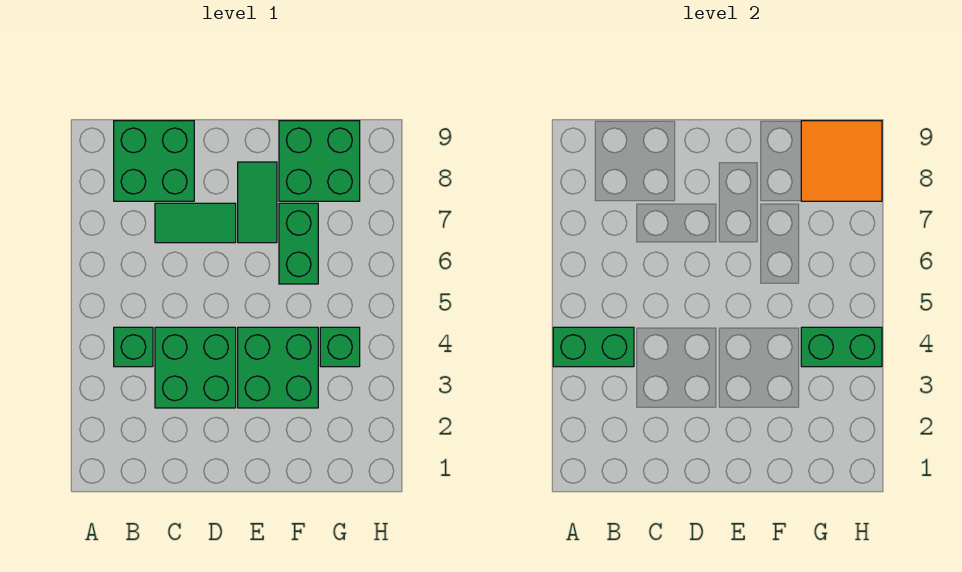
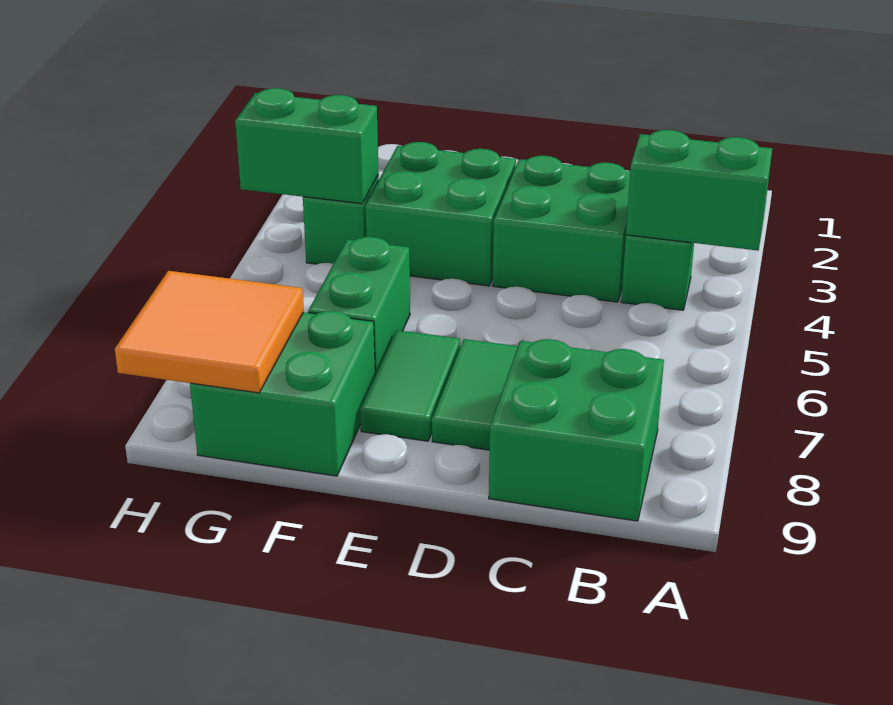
green 1x2 tile [155,203,236,243] -> green 1x2 tile turned to [432,339,518,450]

